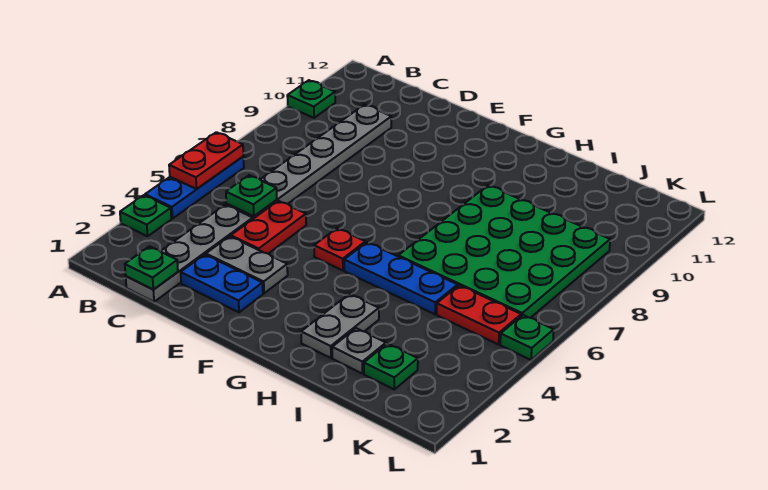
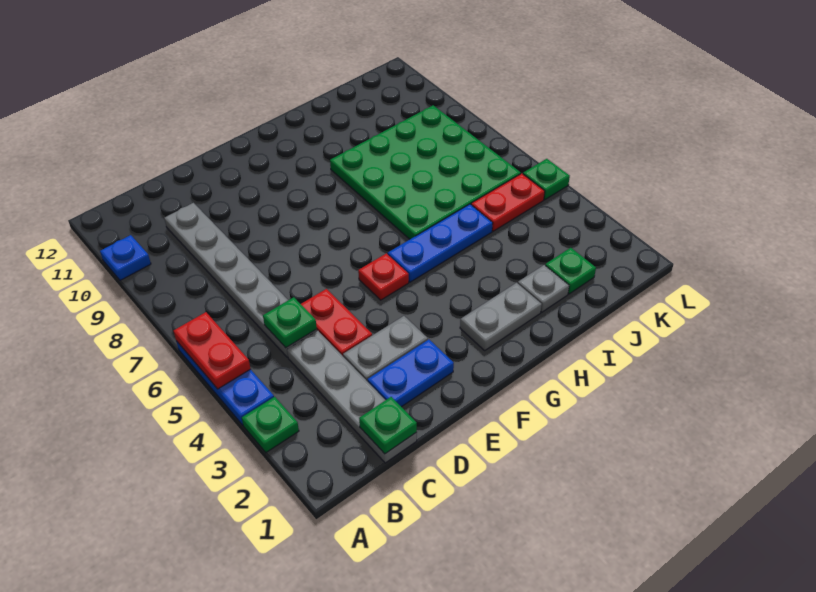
green 1x1 plate [287,80,335,118] -> blue 1x1 plate [100,235,151,280]
grey 1x2 plate [301,294,379,358] -> grey 1x2 plate turned to [460,283,542,350]

